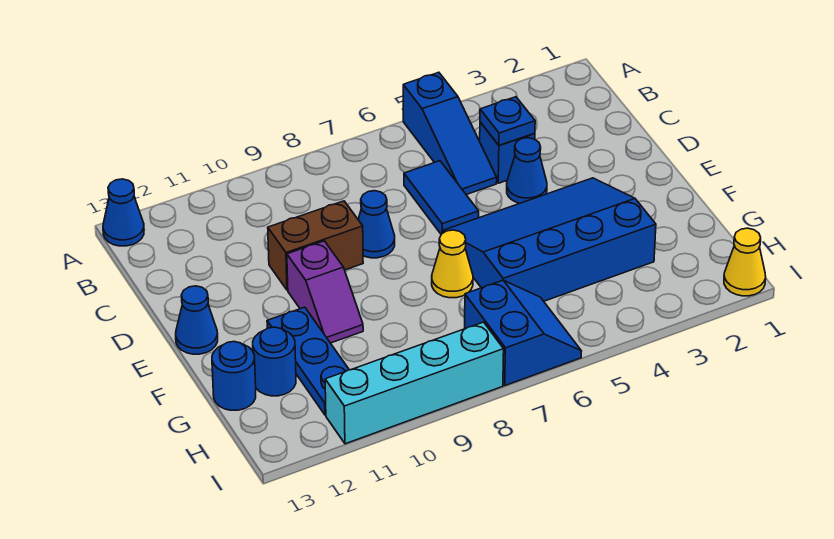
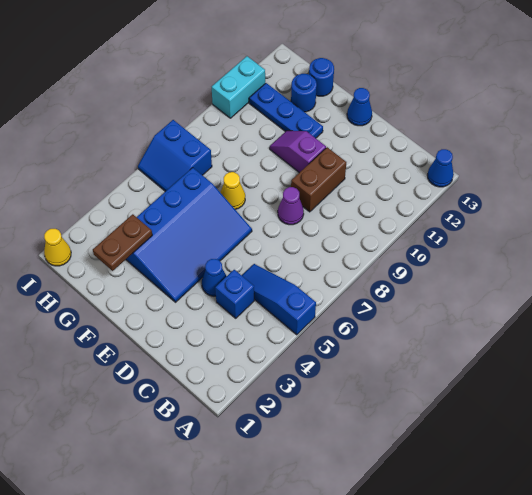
blue 1x1 plate [480,97,535,145] -> none
blue 1x2 tile [404,161,479,234] -> none
blue 1x1 cone [358,191,395,258] -> purple 1x1 cone [278,187,304,225]
none -> brown 1x2 plate [93,214,152,271]
cyan 1x4 brick [325,322,504,444] -> cyan 1x2 brick [212,56,265,118]

